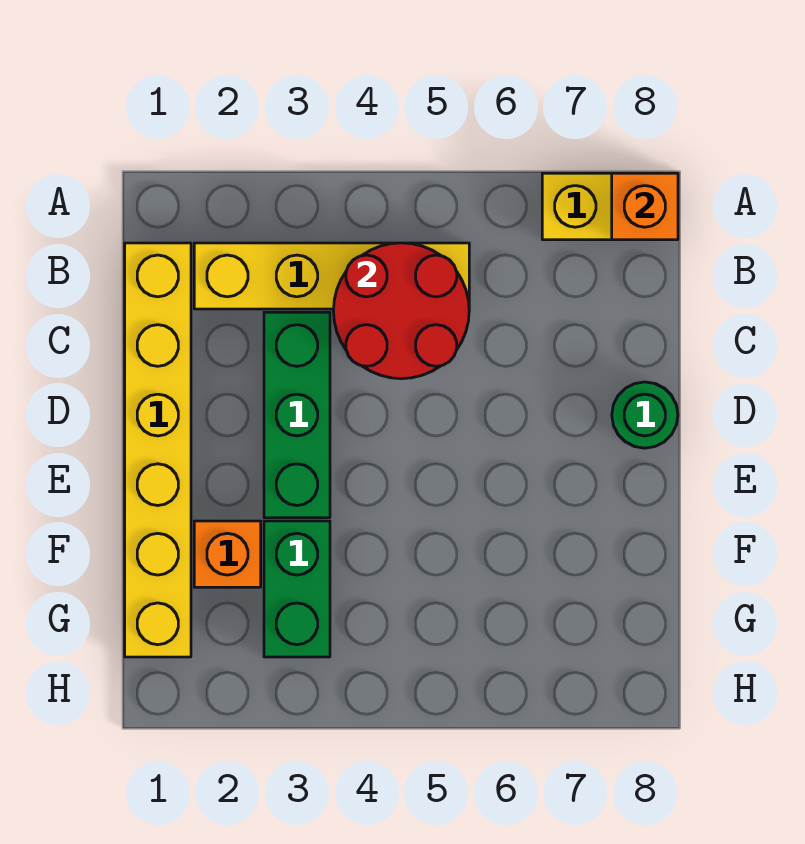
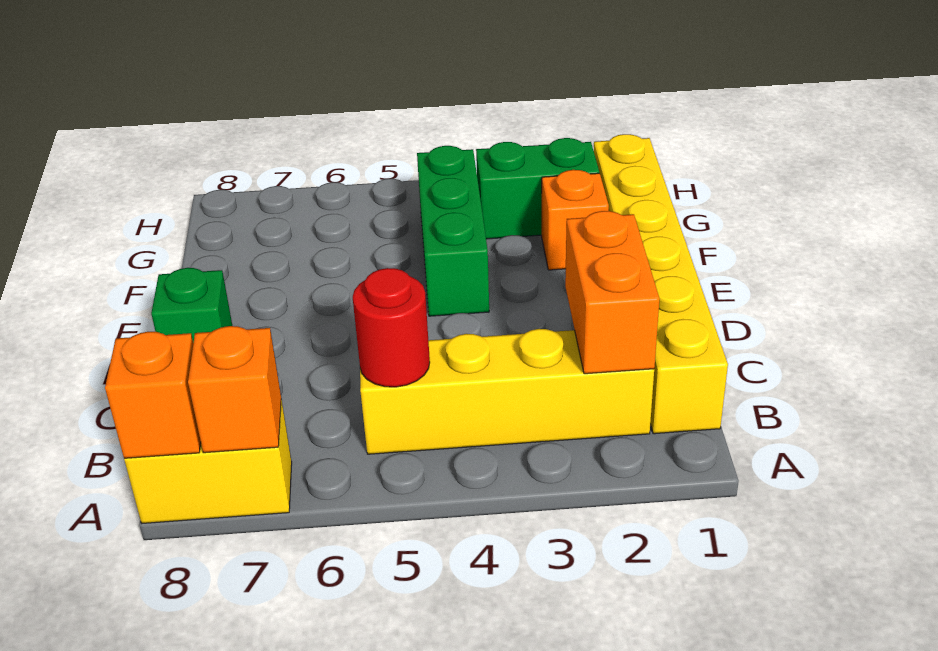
none -> orange 1x1 brick [188,326,281,453]
none -> orange 1x2 brick [565,211,659,374]
red 2x2 round brick [333,243,469,379] -> red 1x1 round brick [353,268,430,387]
green 1x3 brick [264,312,330,518] -> green 1x3 brick moved to [417,146,489,316]
green 1x1 round brick [612,382,678,448] -> green 1x1 brick [151,268,232,343]
green 1x2 brick [264,521,330,657] -> green 1x2 brick turned to [476,138,599,239]

